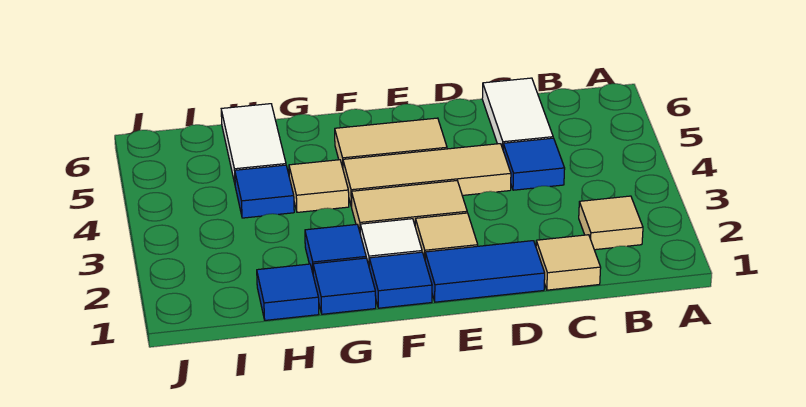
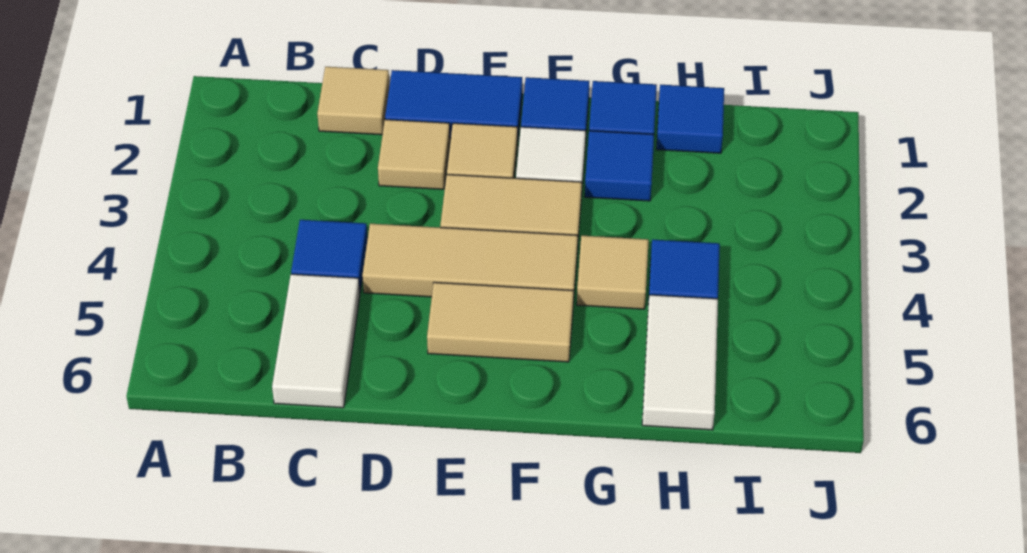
tan 1x1 tile [579,196,643,250] -> tan 1x1 tile moved to [378,120,450,189]

